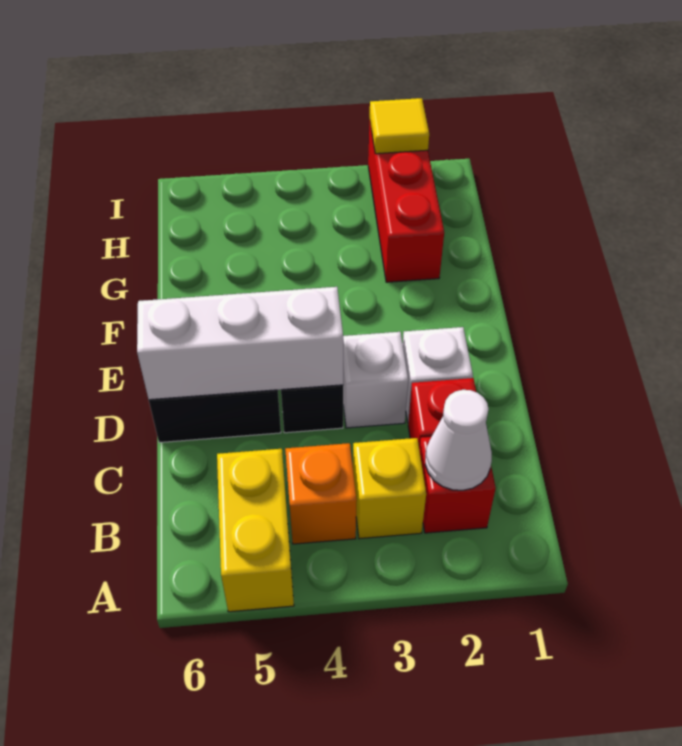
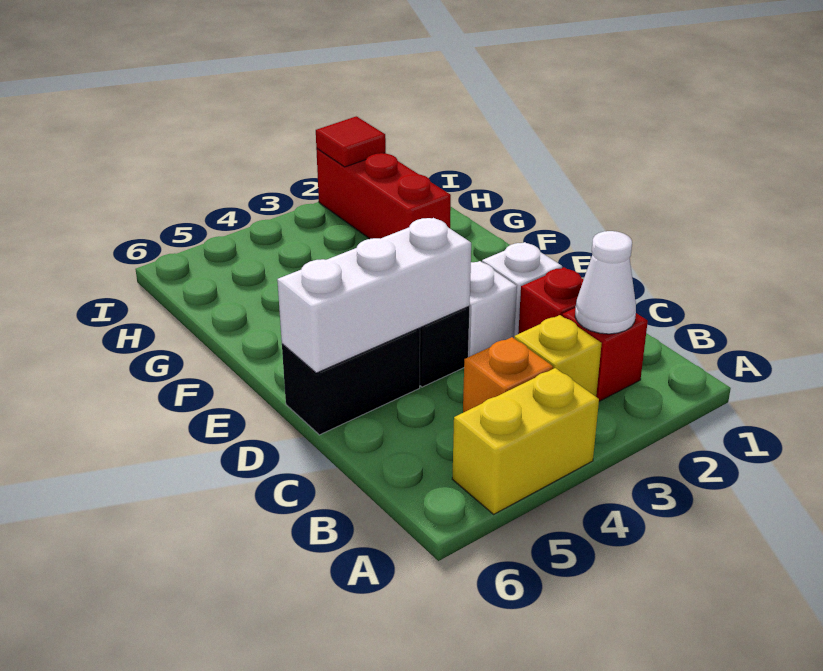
yellow 1x2 brick [217,449,294,612] -> yellow 1x2 brick turned to [452,368,599,514]
yellow 1x1 tile [370,98,429,154] -> red 1x1 tile [316,116,386,167]

